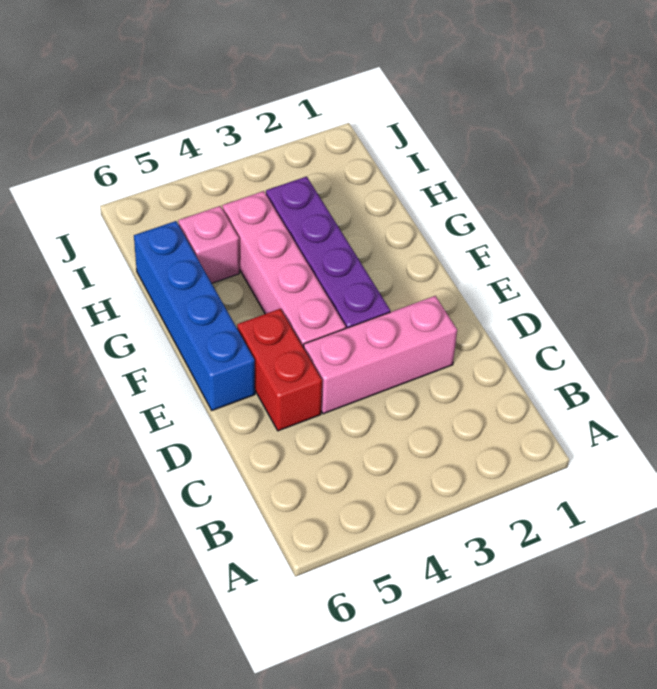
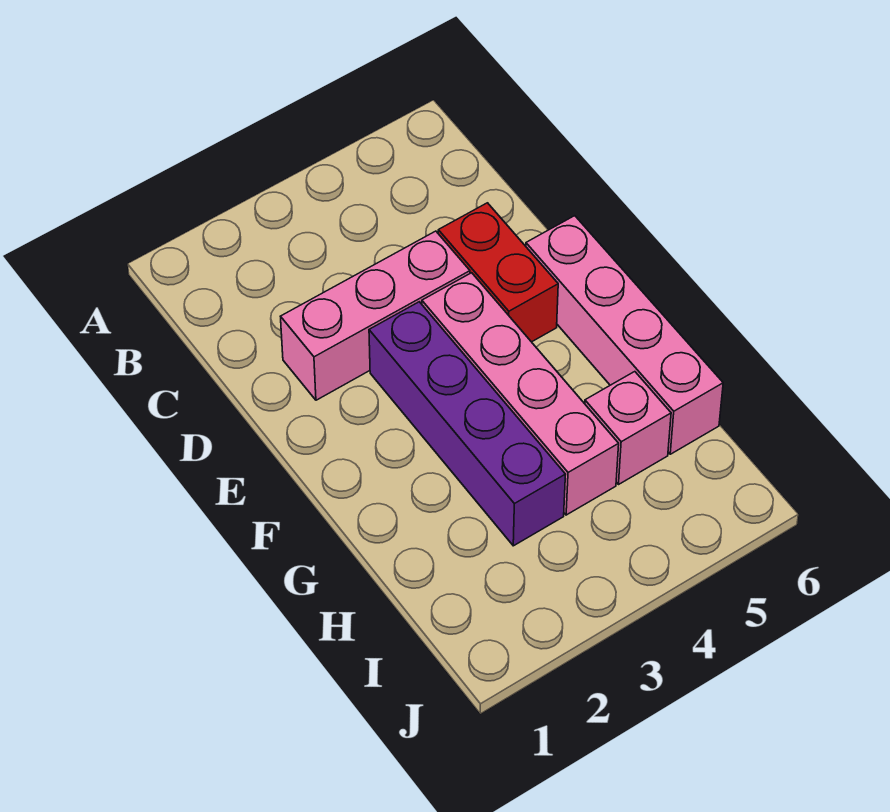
blue 1x4 brick [134,221,255,410] -> pink 1x4 brick [526,216,723,454]

